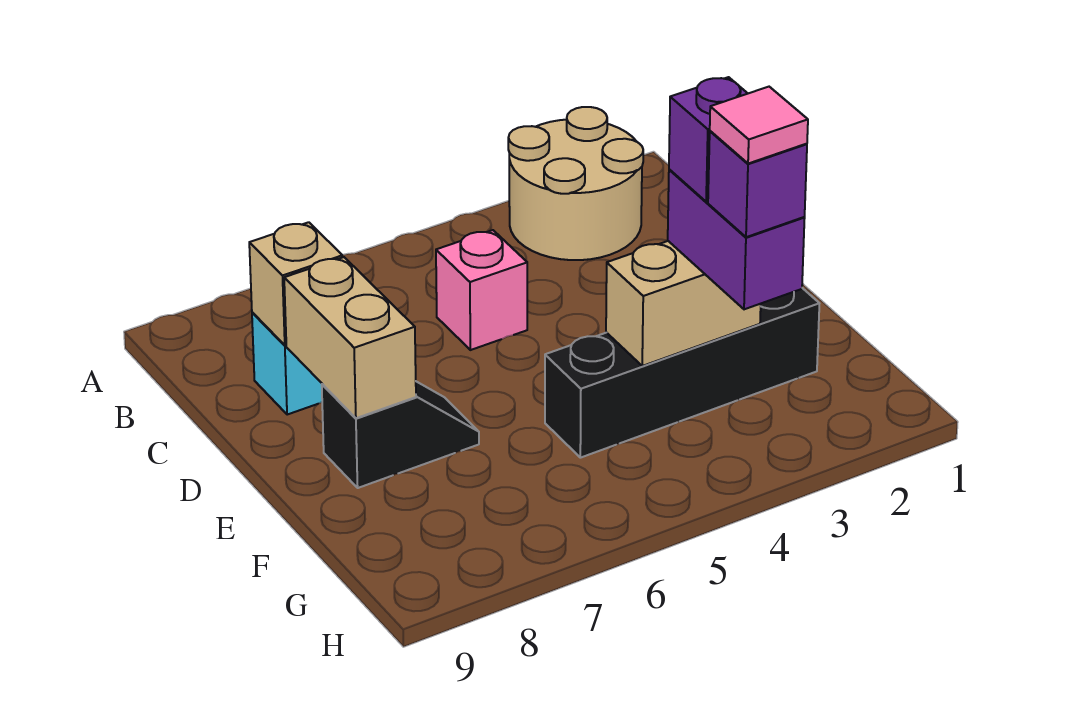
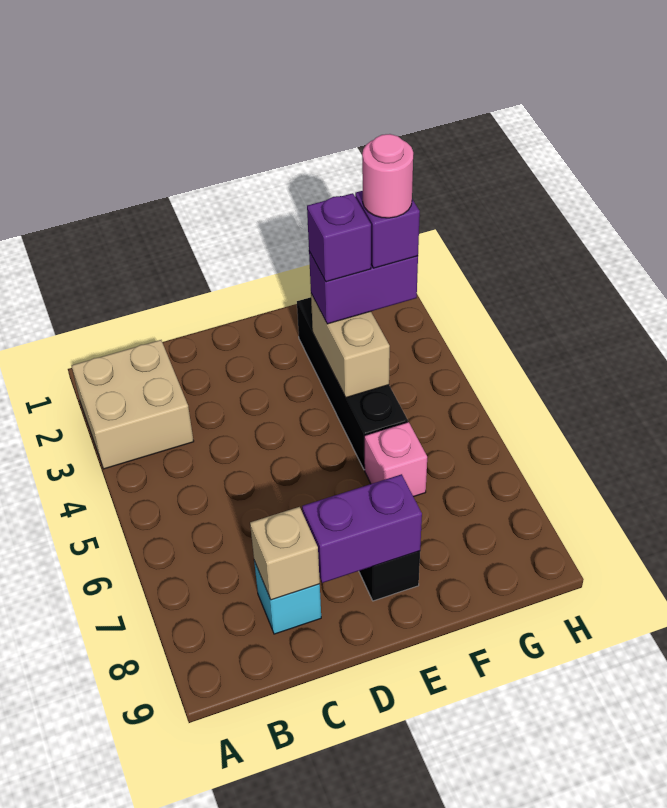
tan 2x2 round brick [508,107,643,260] -> tan 2x2 brick [72,340,194,469]
pink 1x1 brick [436,230,527,350] -> pink 1x1 brick moved to [365,422,427,497]
tan 1x2 brick [284,257,416,418] -> purple 1x2 brick [302,474,422,583]
pink 1x1 tile [710,87,808,164] -> pink 1x1 round brick [362,134,413,218]

